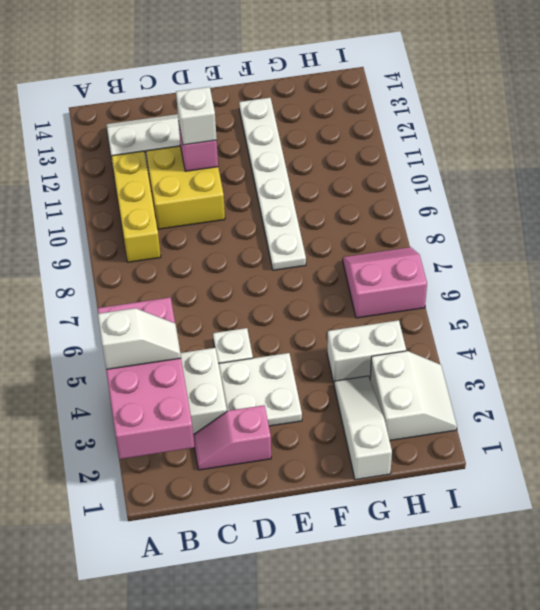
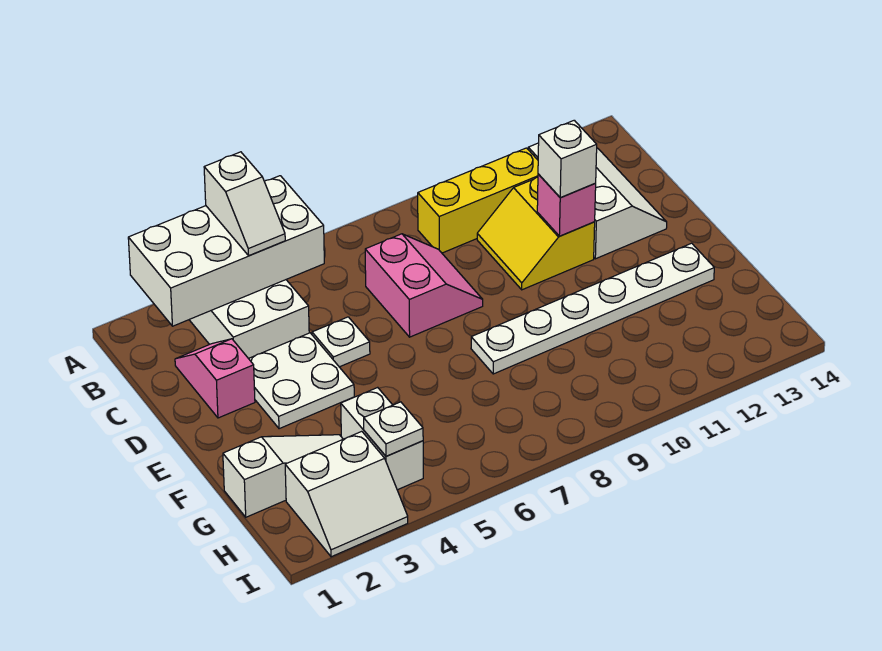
pink 2x4 brick [97,298,194,459] -> white 2x4 brick [128,176,324,326]
yellow 2x2 brick [146,146,225,229] -> yellow 2x2 slope [477,177,595,290]
none -> white 1x1 plate [364,402,423,456]
pink 2x2 slope [343,247,427,318] -> pink 2x2 slope moved to [365,234,483,337]

